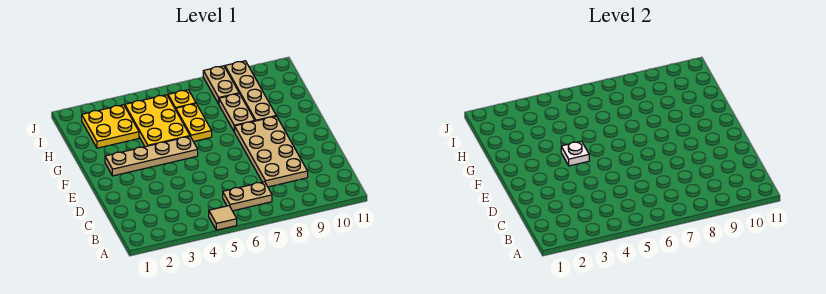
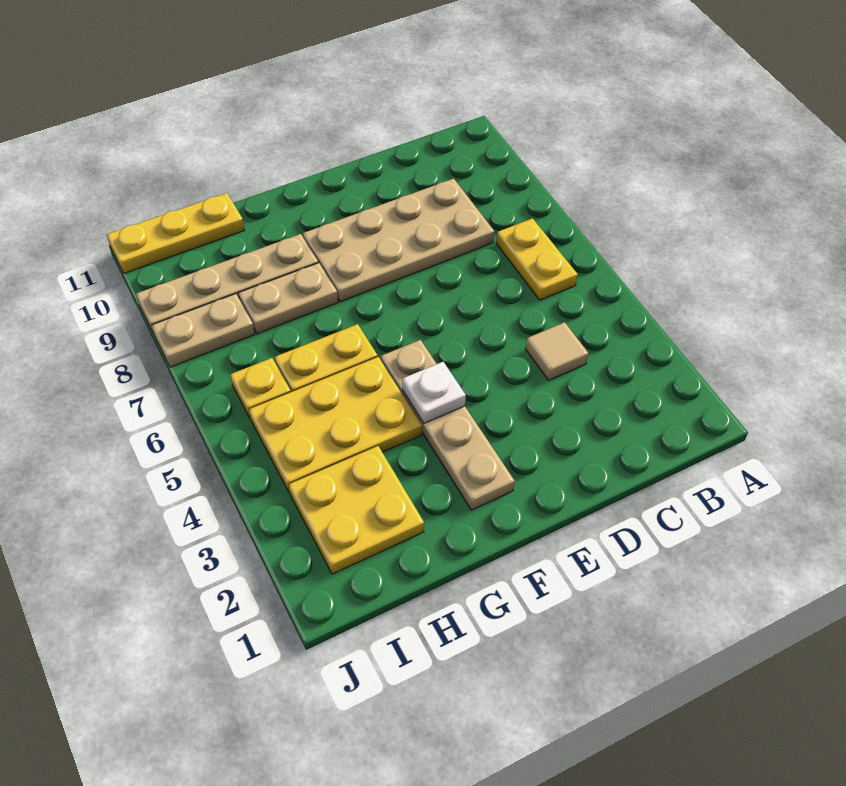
tan 1x1 tile [209,206,237,230] -> tan 1x1 tile moved to [526,322,588,380]
tan 1x2 plate [223,182,272,211] -> yellow 1x2 plate [496,218,578,300]
none -> yellow 1x3 plate [107,193,244,273]

